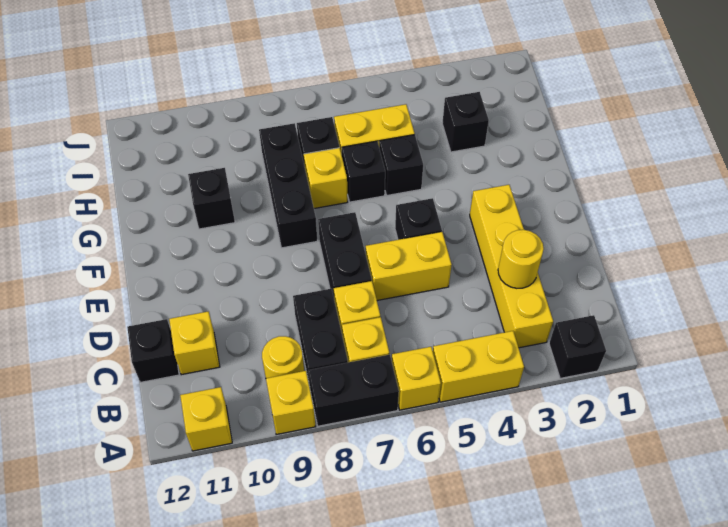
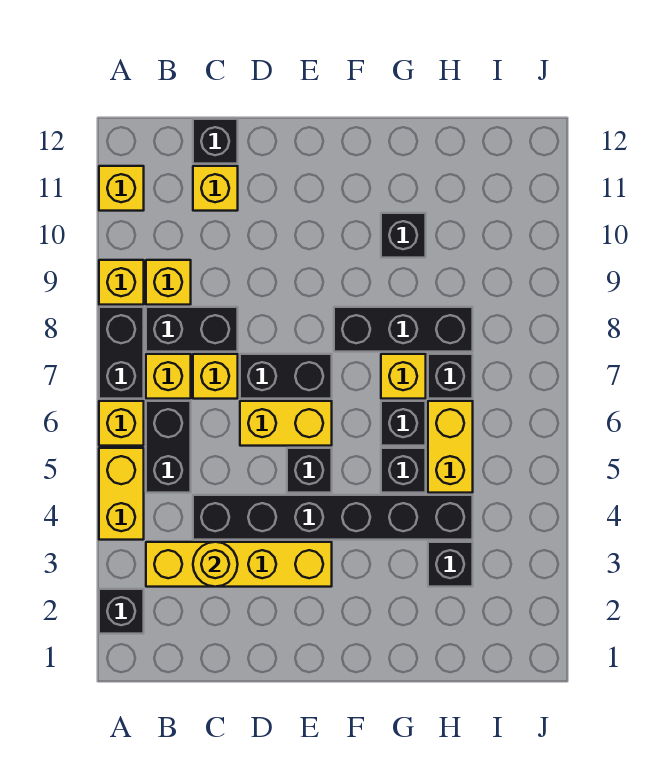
none -> black 1x2 brick [146,401,191,493]
yellow 1x1 round brick [262,336,304,378] -> yellow 1x1 brick [146,260,191,305]
none -> black 1x6 brick [193,495,473,540]
yellow 1x2 brick [366,232,452,300] -> yellow 1x2 brick turned to [240,401,332,446]

